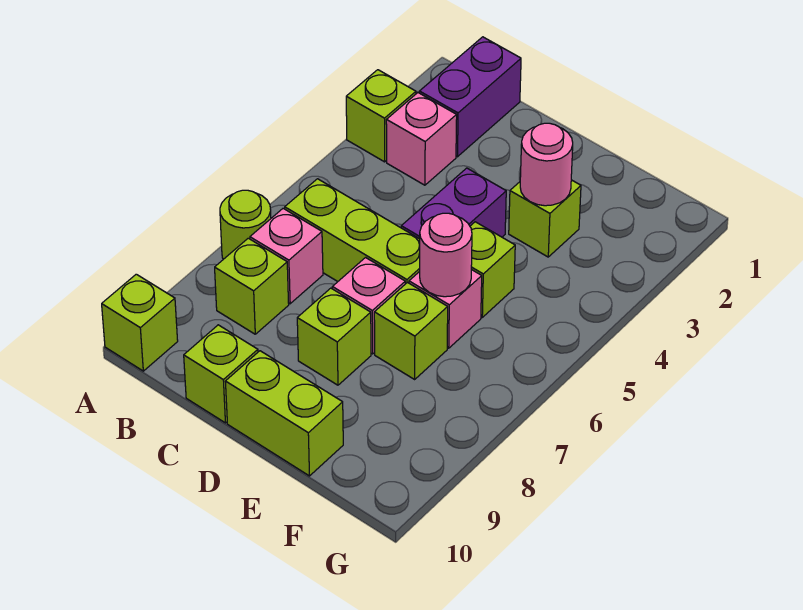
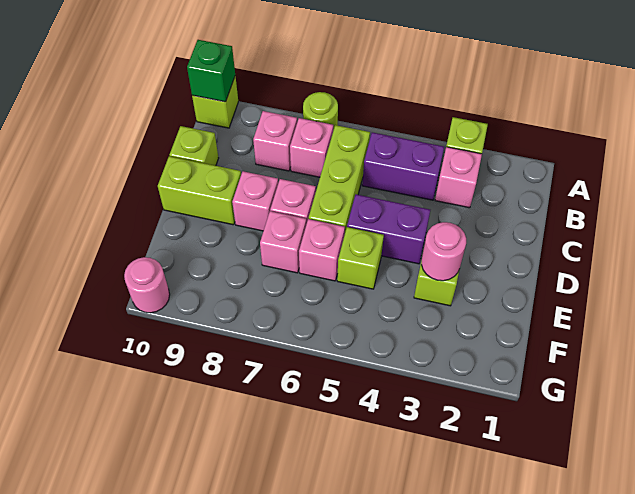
none -> green 1x1 brick [187,40,235,102]
purple 1x2 brick [419,37,521,157] -> purple 1x2 brick moved to [362,132,444,200]
lime 1x1 brick [215,238,289,334] -> pink 1x1 brick [253,111,297,171]
lime 1x1 brick [297,288,371,385] -> pink 1x1 brick [232,171,278,231]
lime 1x2 brick [225,351,343,476] -> lime 1x2 brick turned to [158,156,241,225]
pink 1x1 round brick [420,213,472,297] -> pink 1x1 round brick moved to [124,257,170,313]
lime 1x1 brick [374,283,448,379] -> pink 1x1 brick [260,211,306,273]

